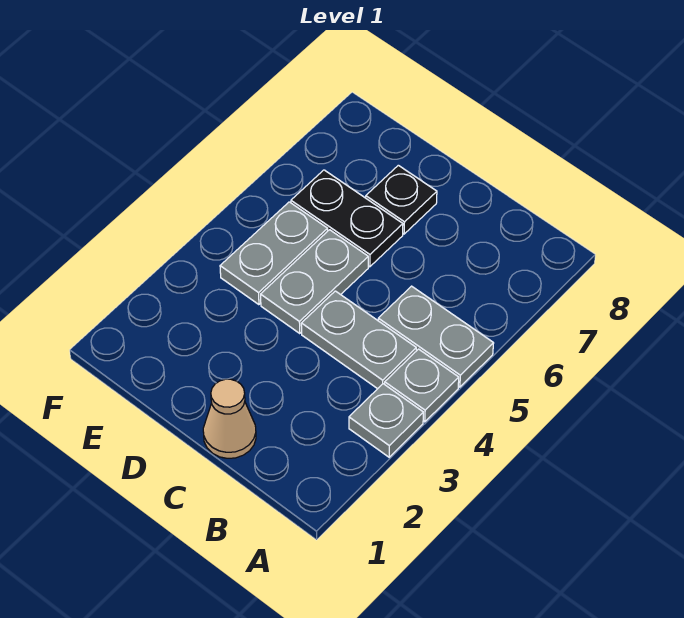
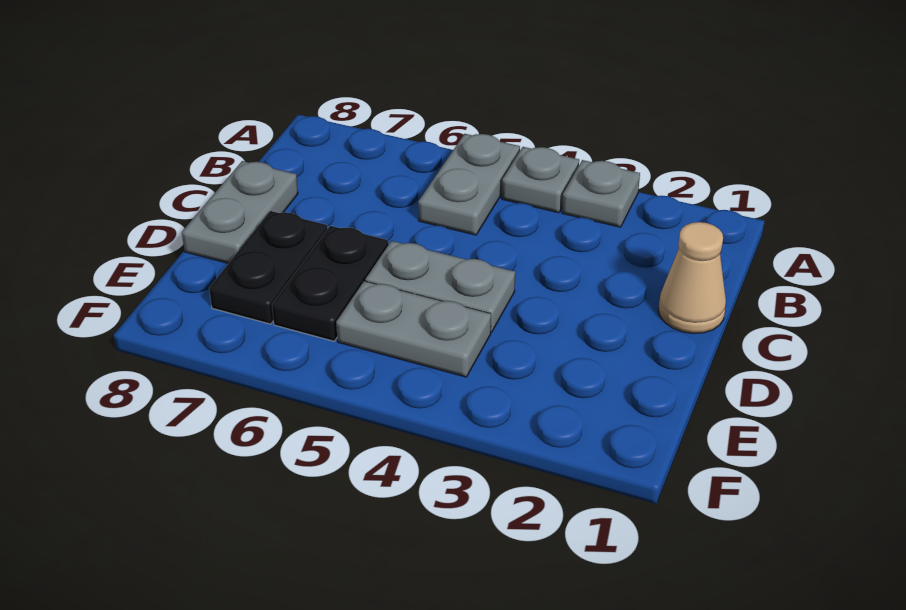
grey 1x2 plate [301,291,416,389] -> grey 1x2 plate moved to [182,161,298,263]
black 1x1 plate [366,165,437,234] -> black 1x2 plate [209,211,328,324]

